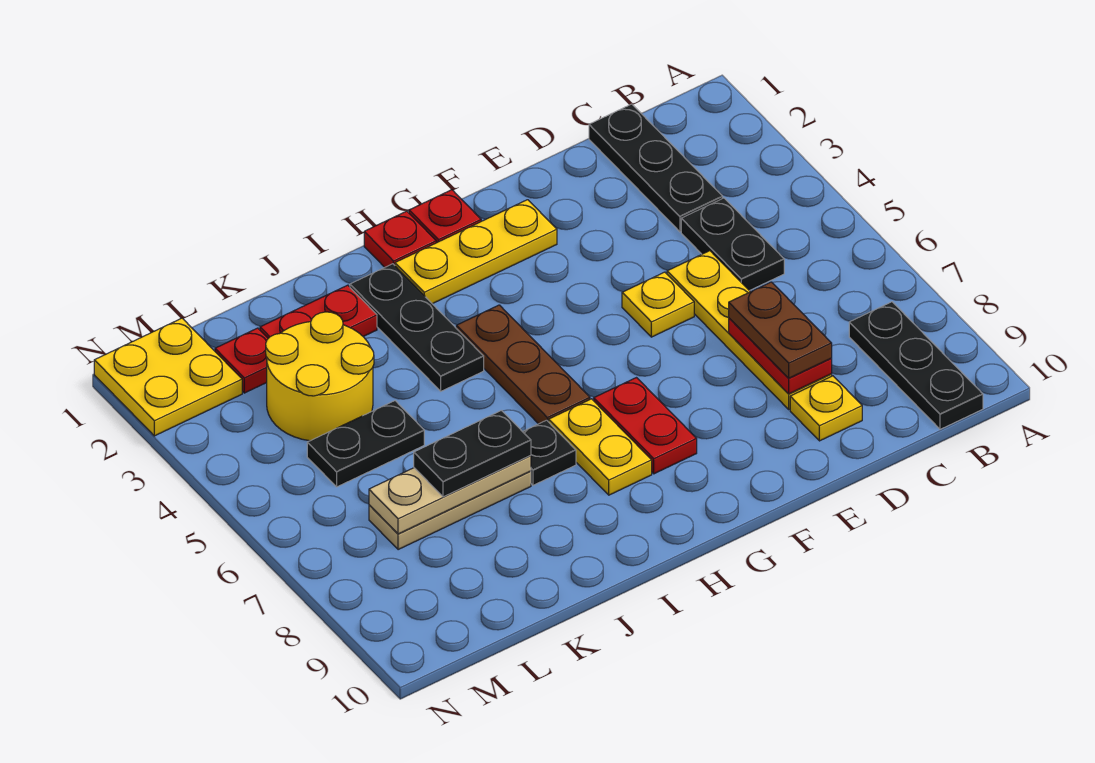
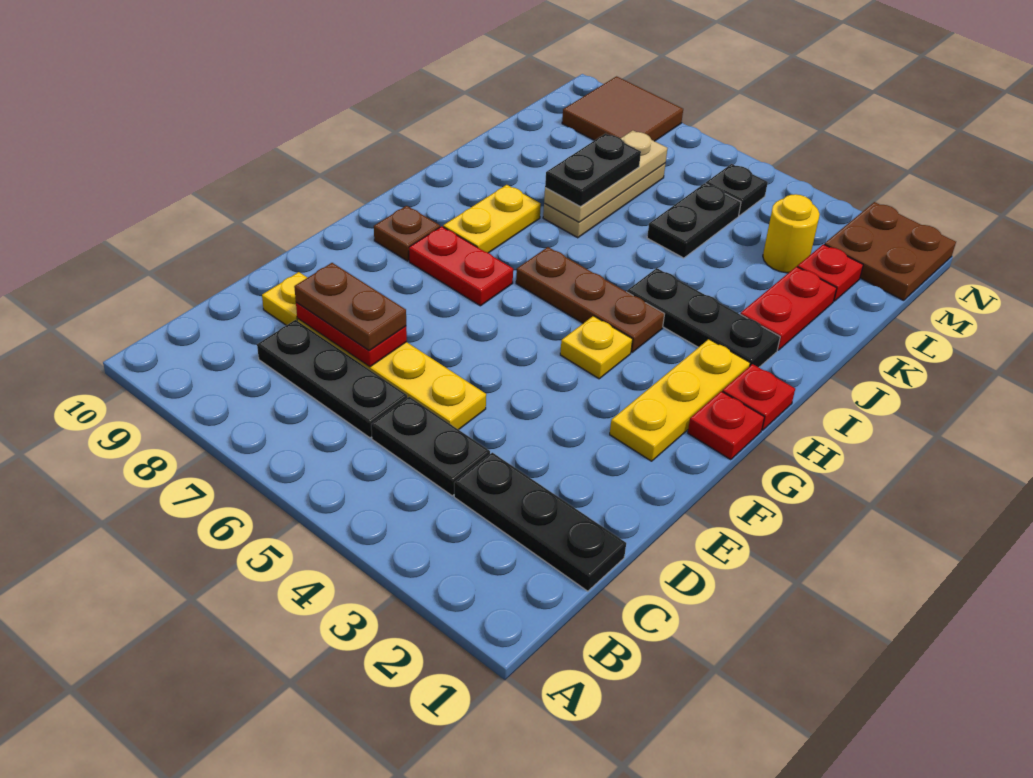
black 1x3 plate [849,302,983,429] -> black 1x3 plate moved to [257,320,407,438]
yellow 1x1 plate [622,272,694,337] -> yellow 1x1 plate moved to [560,316,633,379]
none -> brown 1x1 plate [374,206,440,261]
yellow 1x2 plate [549,399,652,495] -> yellow 1x2 plate turned to [443,185,541,253]
black 1x1 plate [523,420,576,485] -> black 1x1 plate moved to [706,164,768,216]
yellow 2x2 round brick [266,312,374,441] -> yellow 1x1 round brick [763,194,820,273]
yellow 2x2 plate [94,318,242,436] -> brown 2x2 plate [824,202,956,300]
none -> brown 2x2 tile [562,76,683,141]

